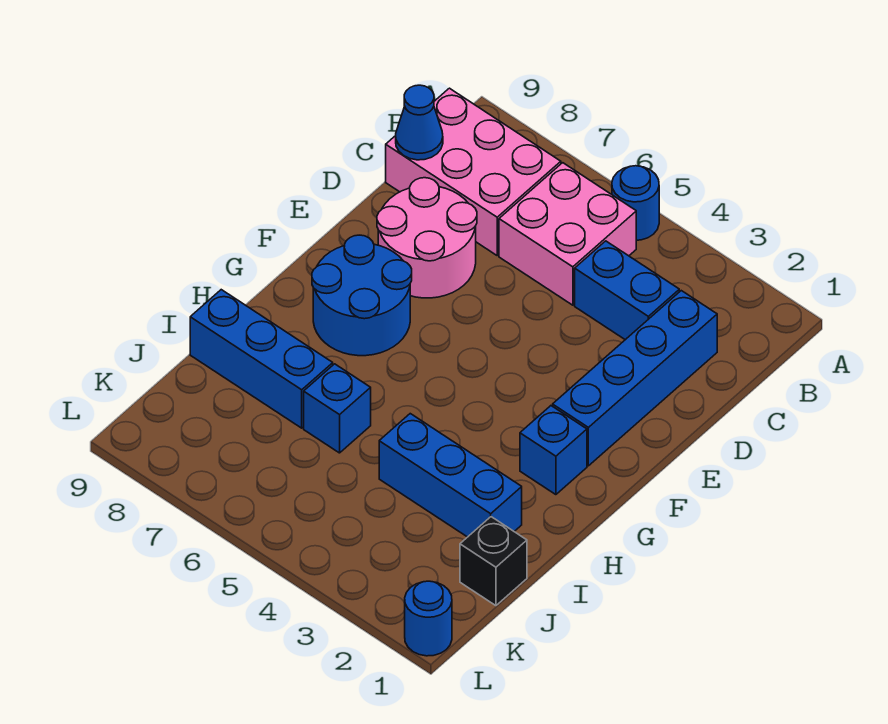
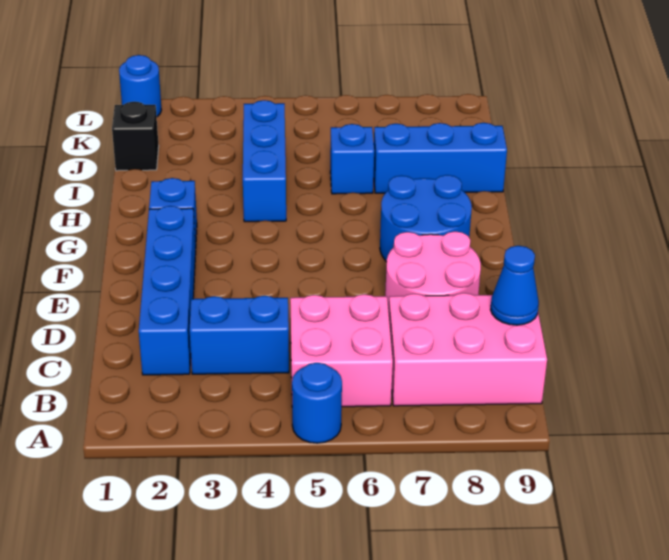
blue 1x3 brick [379,414,522,537] -> blue 1x3 brick turned to [243,100,286,222]

